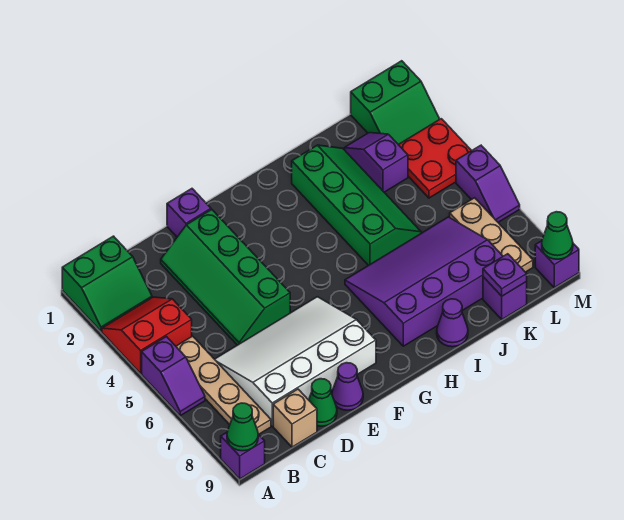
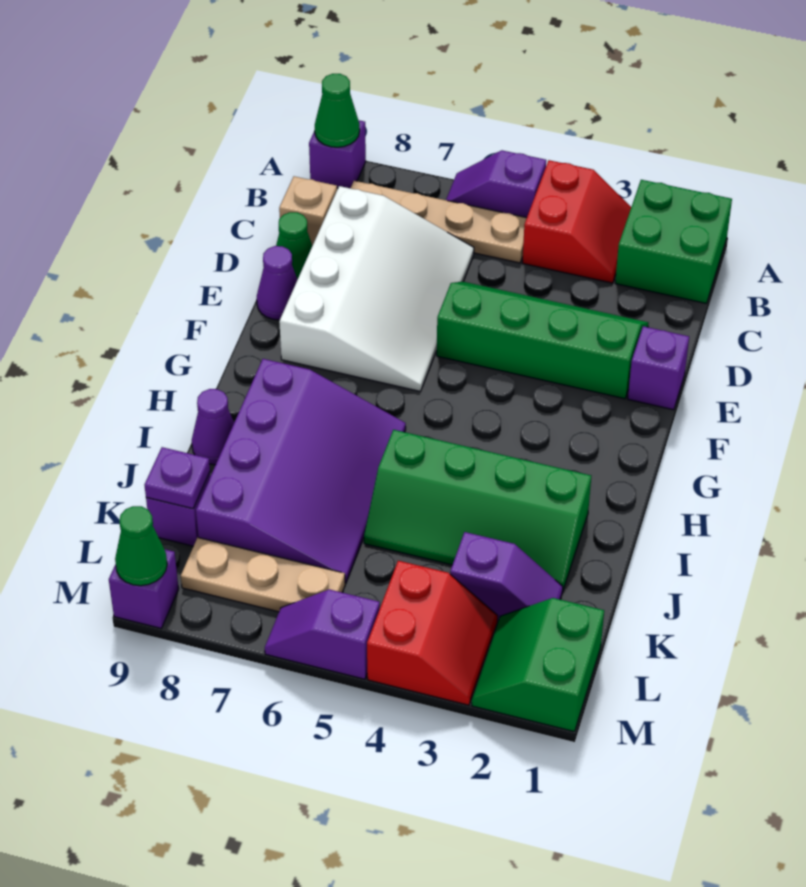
green 2x2 slope [62,236,152,331] -> green 2x2 brick [615,180,732,303]
red 2x2 plate [399,119,472,198] -> red 2x2 slope [367,561,498,705]

